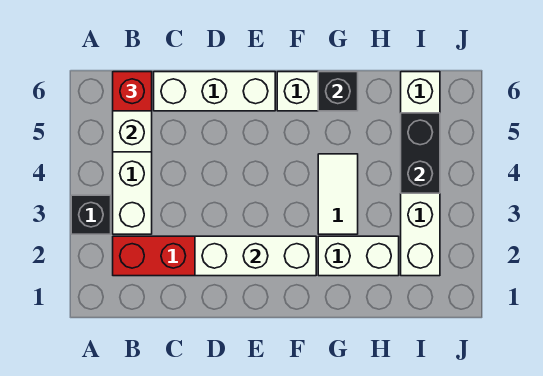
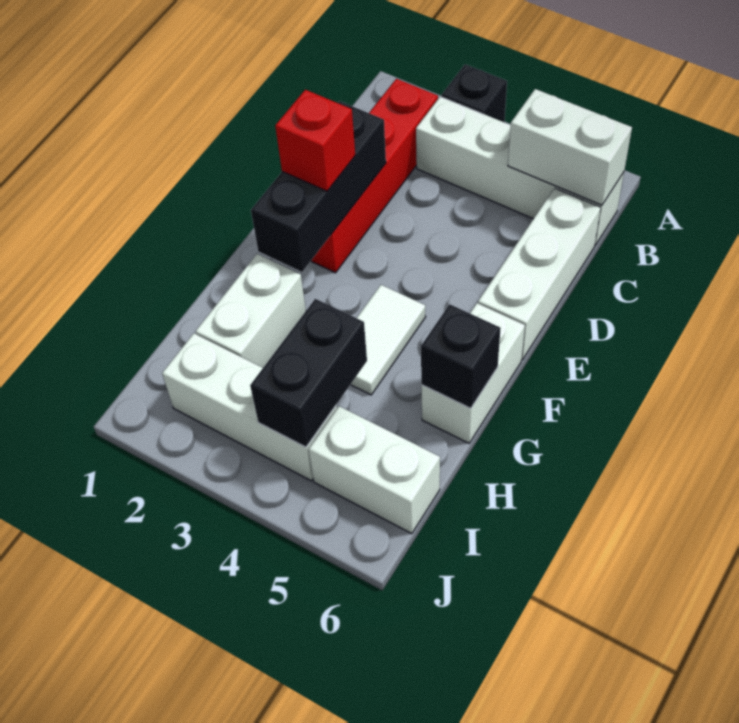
red 1x1 brick [113,72,152,111] -> red 1x1 brick moved to [275,90,355,191]
white 1x3 brick [195,236,316,276] -> black 1x3 brick [251,101,386,272]
white 1x2 tile [318,154,358,234] -> white 1x2 tile turned to [350,285,426,395]
black 1x2 brick [401,113,440,193] -> black 1x2 brick turned to [250,299,367,447]

